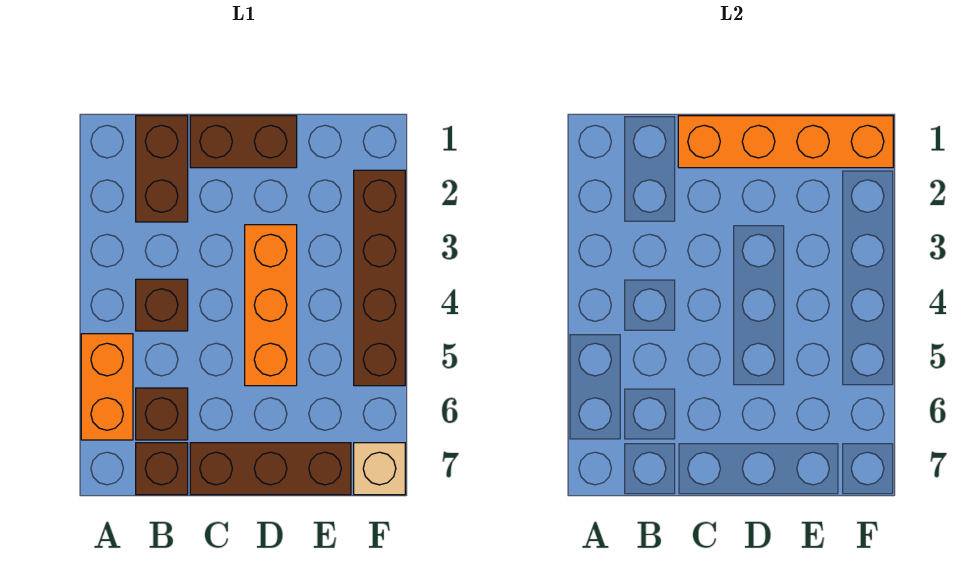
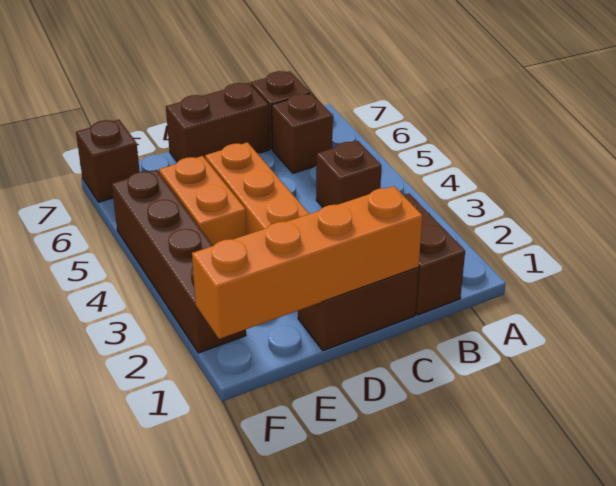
orange 1x2 brick [81,334,133,440] -> orange 1x2 brick moved to [159,156,246,246]
brown 1x3 brick [190,443,351,495] -> brown 1x2 brick [166,83,270,162]
tan 1x1 brick [354,443,405,495] -> brown 1x1 brick [76,120,140,202]

